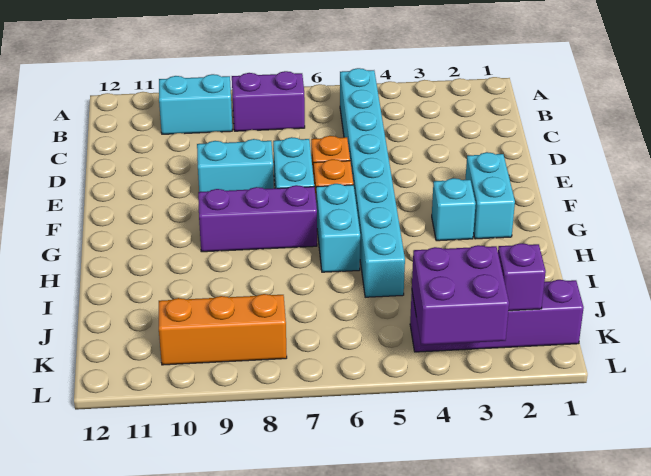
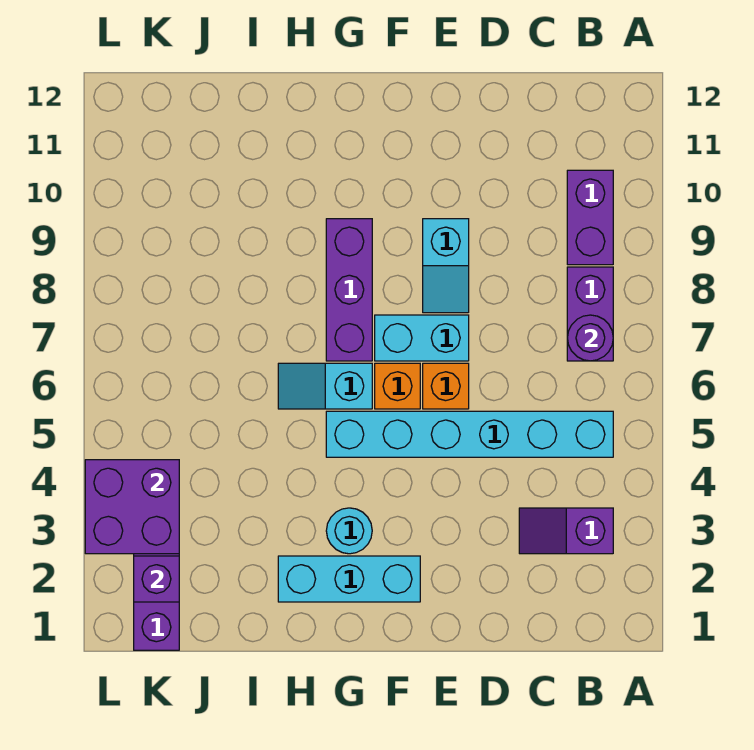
none -> purple 1x2 slope [519,508,613,554]
cyan 1x8 brick [340,68,405,297] -> cyan 1x6 brick [326,411,613,457]
none -> purple 1x1 round brick [567,315,613,361]
cyan 1x2 brick [159,74,232,134] -> purple 1x2 brick [567,170,613,265]
cyan 1x2 brick [197,139,274,192] -> cyan 1x2 slope [423,219,469,313]
cyan 1x2 brick [465,152,515,239] -> cyan 1x3 brick [278,556,420,602]
cyan 1x1 brick [432,178,476,241] -> cyan 1x1 round brick [326,508,372,554]
cyan 1x2 brick [316,184,360,272] -> cyan 1x2 slope [278,363,372,409]
orange 1x3 brick [159,294,287,365] -> none

